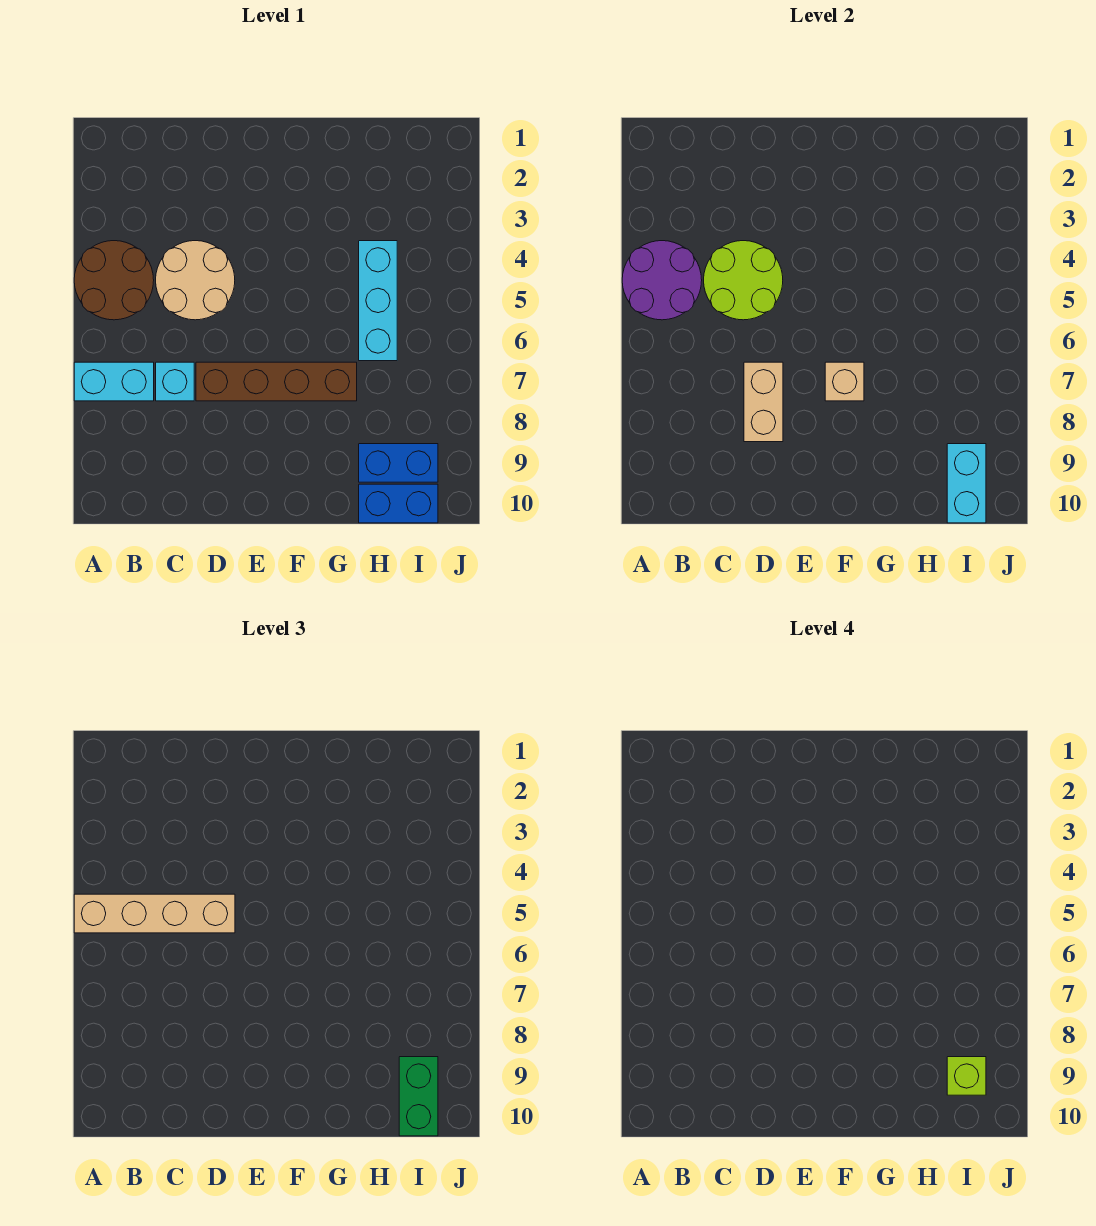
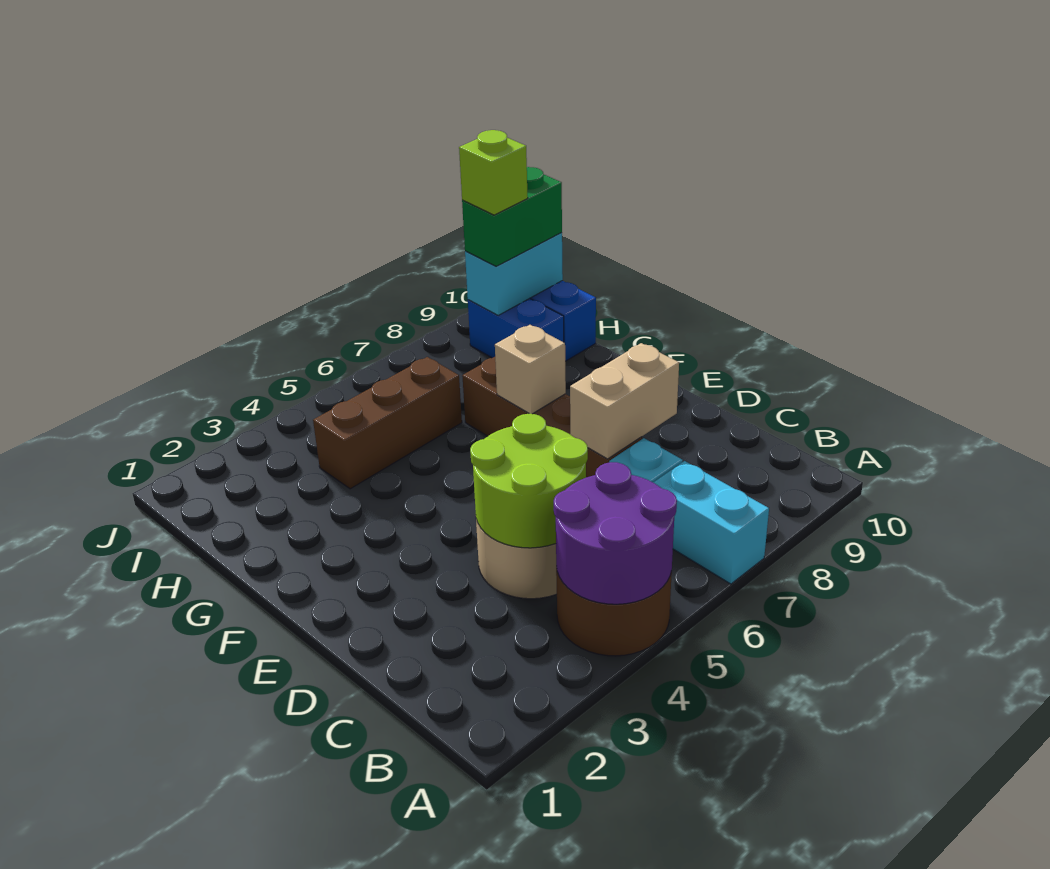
tan 1x4 brick [74,894,235,933] -> none
cyan 1x3 brick [359,241,397,361] -> brown 1x3 brick [313,357,462,489]

